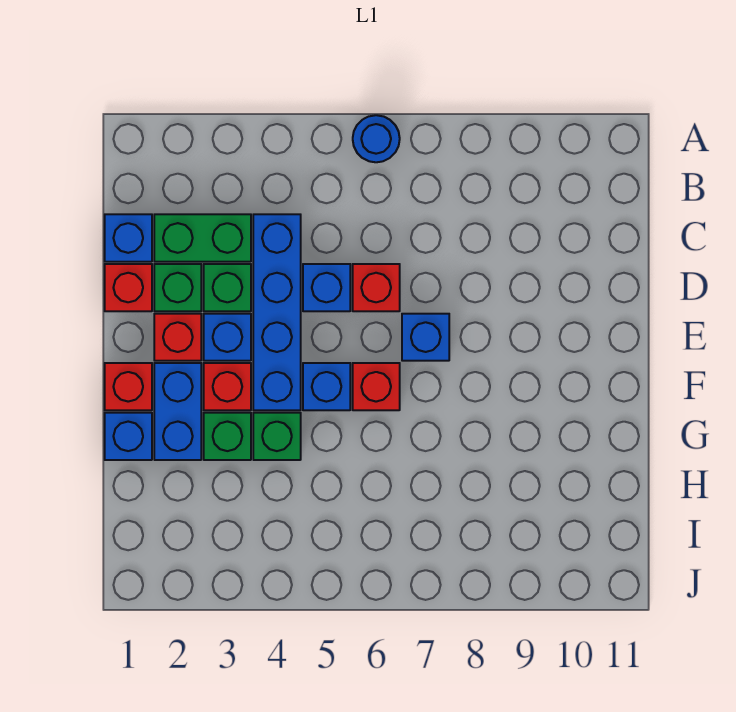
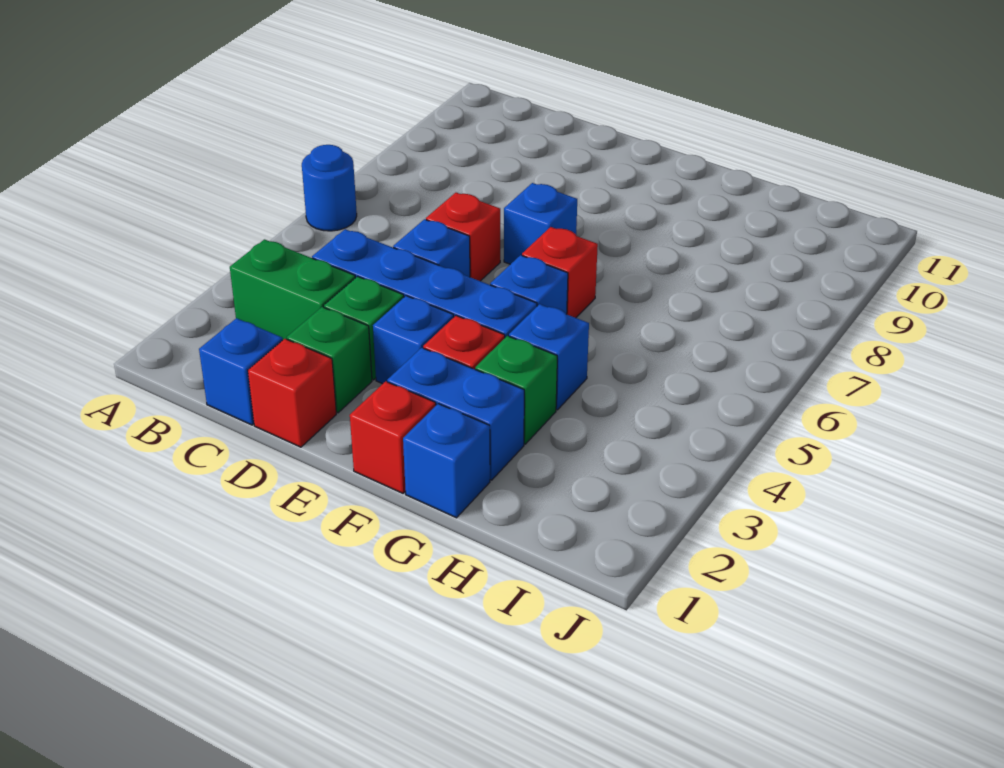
green 1x2 brick [154,214,251,262] -> green 1x2 brick turned to [230,239,355,340]
red 1x1 brick [154,314,201,361] -> none
green 1x1 brick [253,413,301,460] -> blue 1x1 brick [509,304,589,410]

